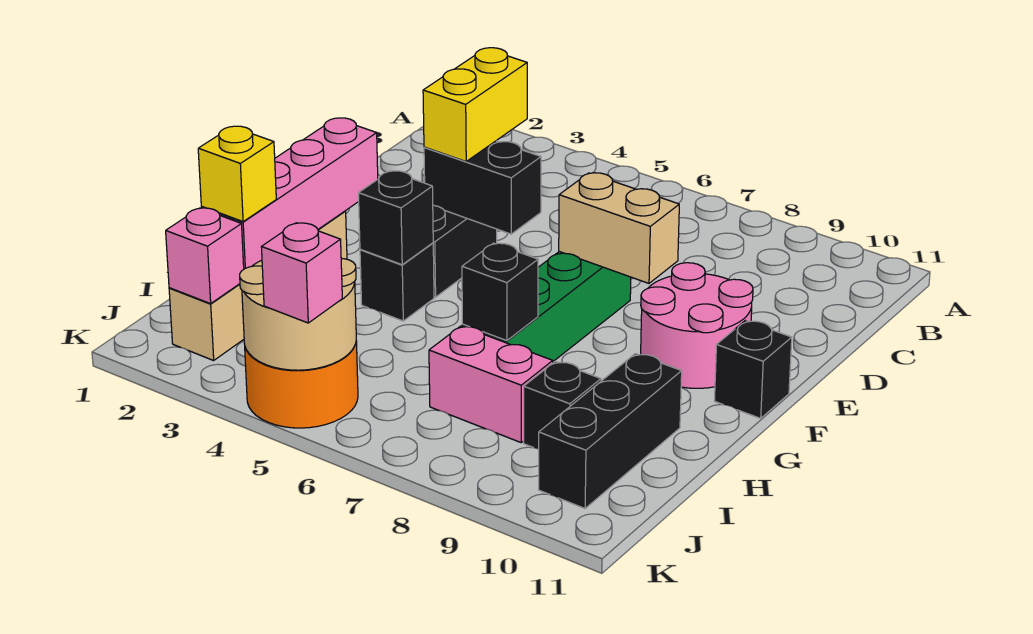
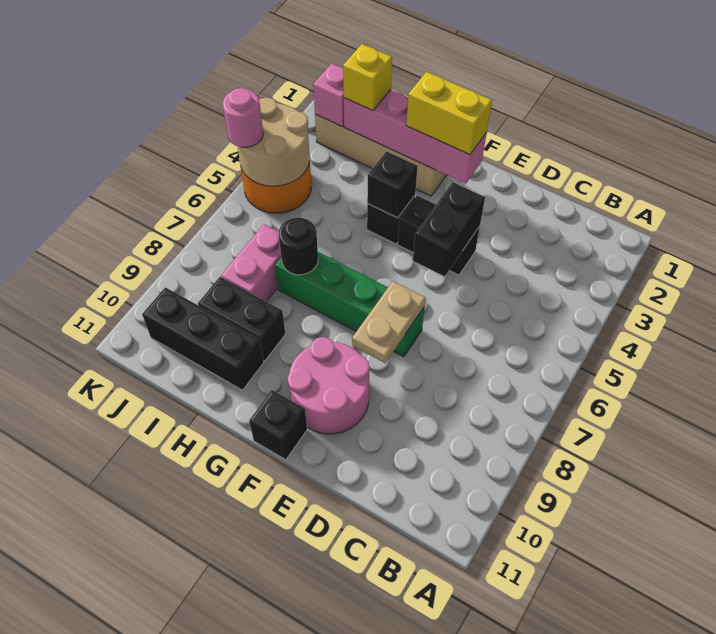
yellow 1x2 brick [423,48,527,161] -> yellow 1x2 brick moved to [406,72,492,155]
tan 1x2 brick [559,173,679,283] -> tan 1x2 plate [352,281,426,363]
black 1x1 brick [462,243,538,341] -> black 1x1 round brick [279,218,318,275]
black 1x1 brick [524,361,601,449] -> black 1x2 brick [198,277,285,361]
pink 1x1 brick [262,223,342,323] -> pink 1x1 round brick [223,88,263,147]

